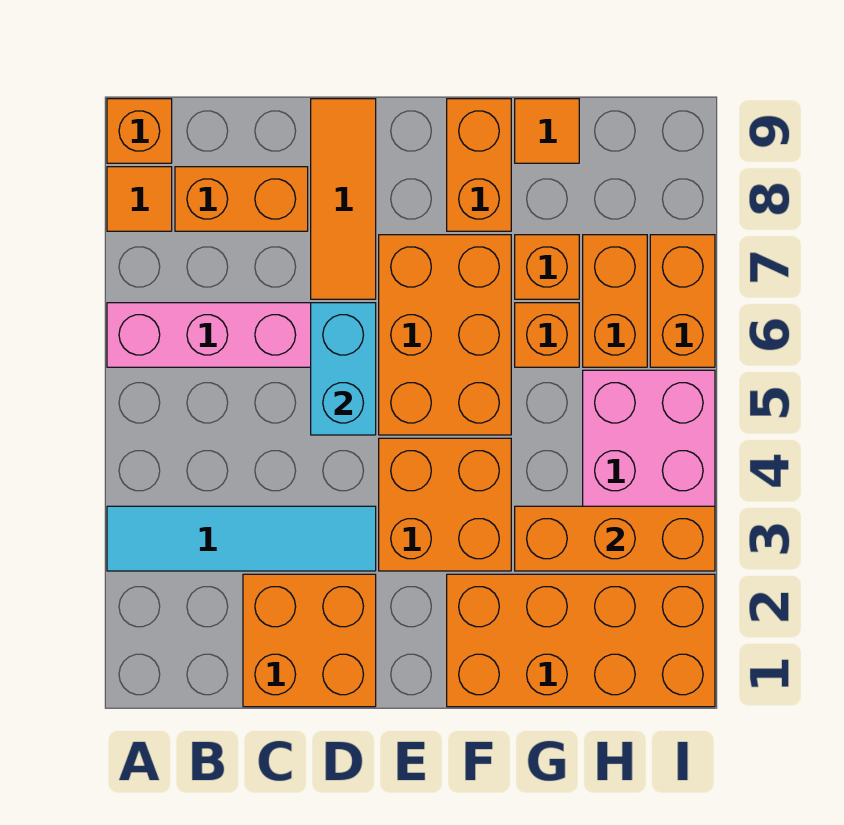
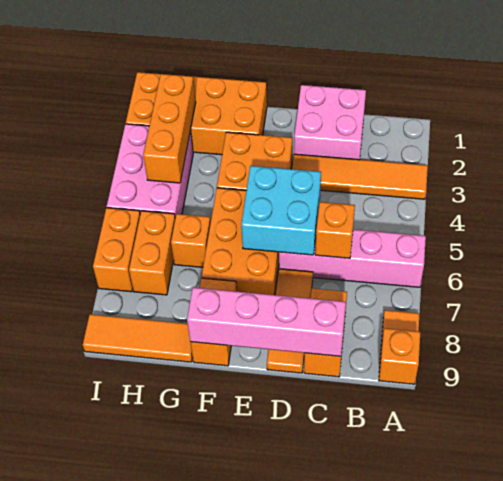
cyan 1x4 tile [107,506,376,571] -> orange 1x4 tile [292,154,428,199]
orange 1x2 brick [175,167,308,231] -> orange 1x2 brick turned to [304,289,347,377]
orange 2x2 brick [243,574,376,707] -> pink 2x2 brick [294,85,366,160]
none -> pink 1x4 brick [187,288,346,356]
cyan 1x2 brick [311,303,376,435] -> cyan 2x2 brick [241,166,321,255]
orange 1x3 brick [515,506,715,571] -> orange 1x3 brick turned to [143,74,196,183]
orange 1x1 brick [515,235,579,299] -> orange 1x1 brick moved to [315,202,355,258]
orange 1x1 tile [515,99,579,163] -> orange 1x3 tile [83,314,193,362]

